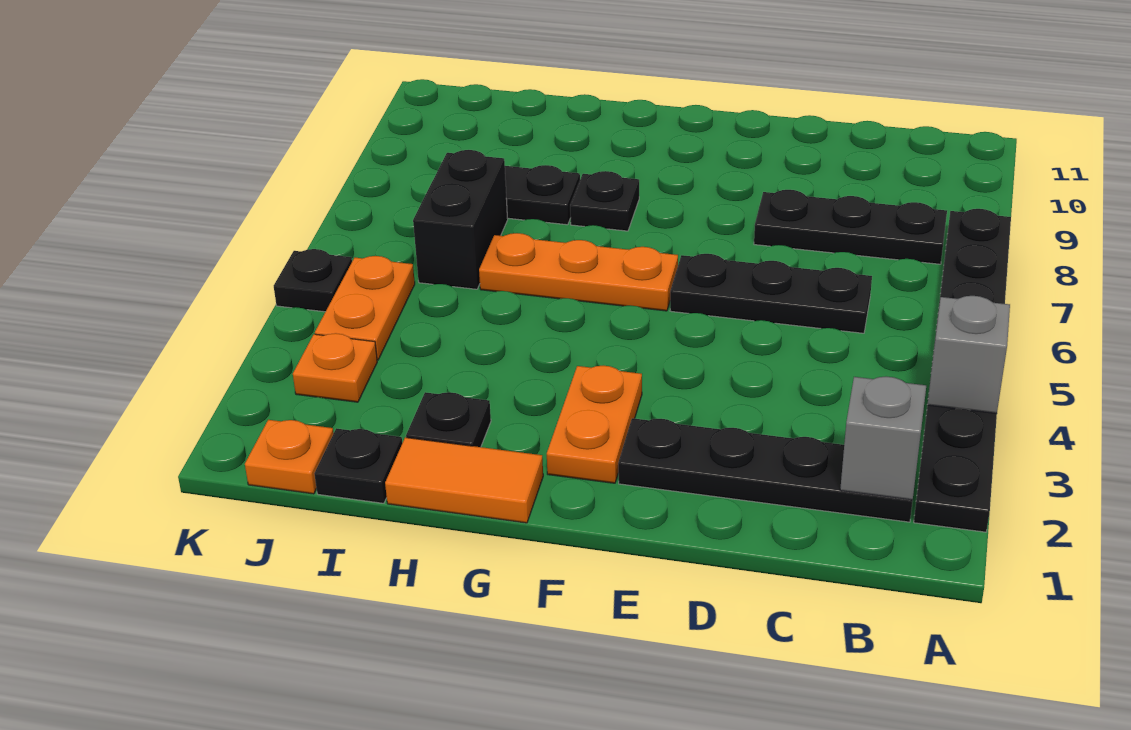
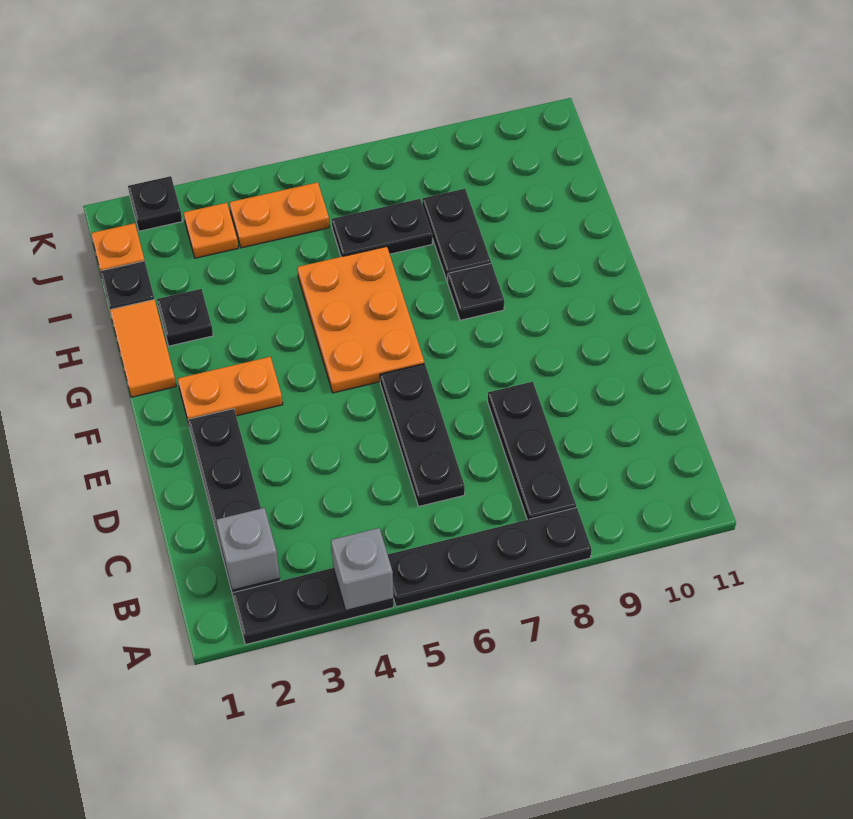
orange 1x3 plate [479,233,678,311] -> orange 2x3 plate [297,246,424,393]
black 1x2 brick [413,150,508,289] -> black 1x2 plate [332,199,432,257]
black 1x1 plate [274,249,352,312] -> black 1x1 plate moved to [128,176,182,231]

